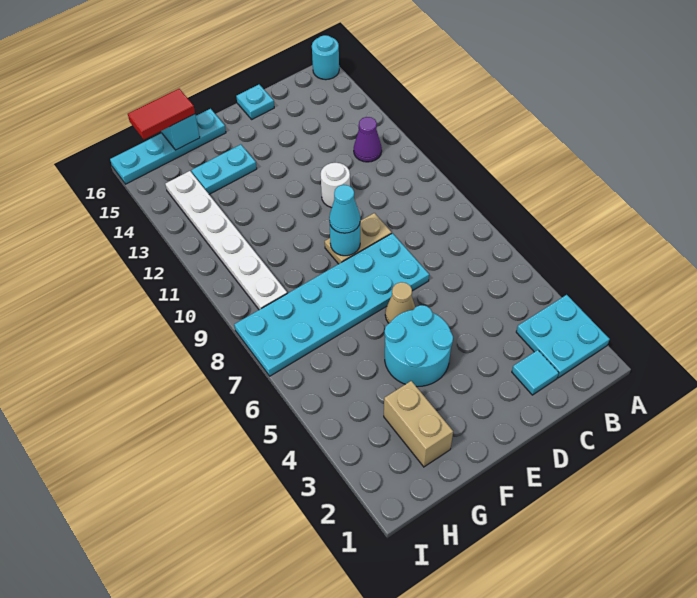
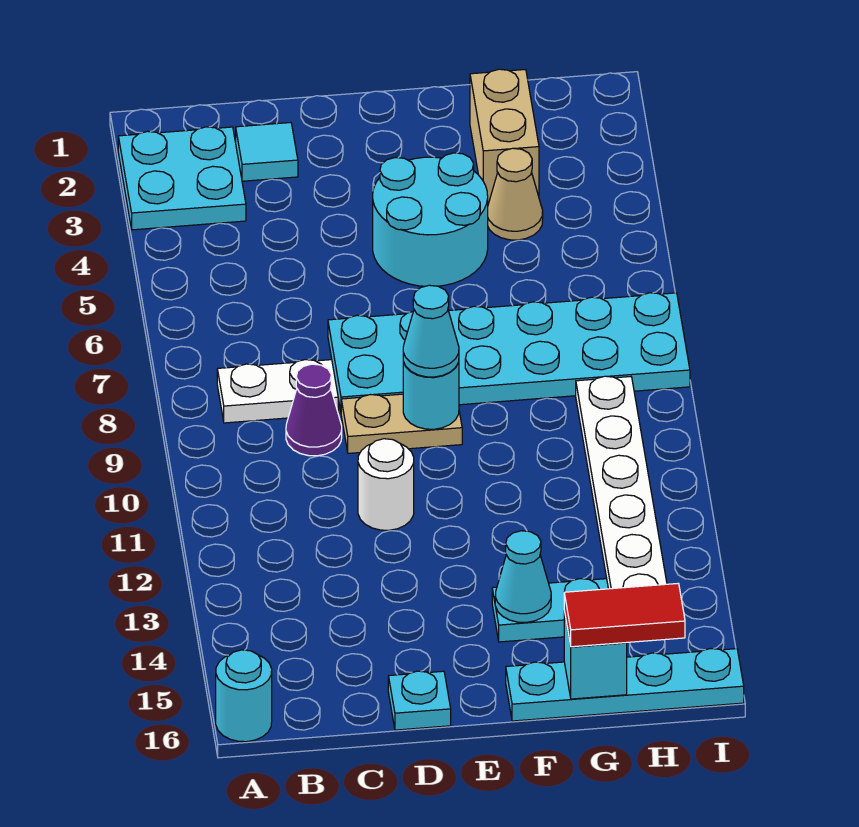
none -> white 1x2 plate [217,360,338,423]
purple 1x1 cone [354,117,382,162] -> purple 1x1 cone moved to [286,364,342,456]
tan 1x1 cone [385,282,415,323] -> tan 1x1 cone moved to [488,148,543,240]
none -> cyan 1x1 cone [495,531,551,622]

